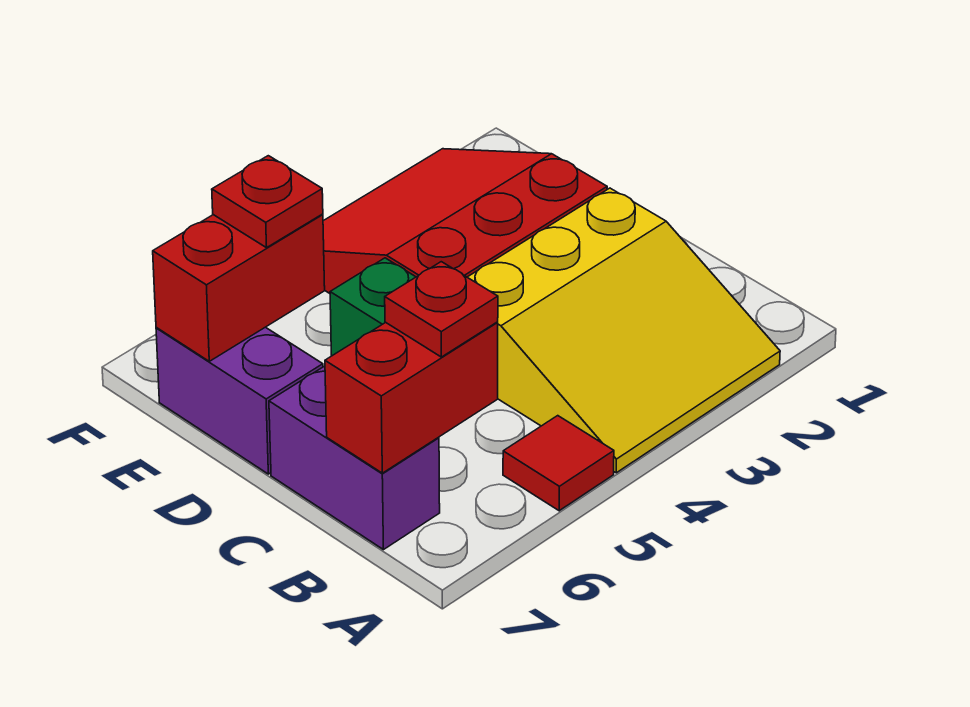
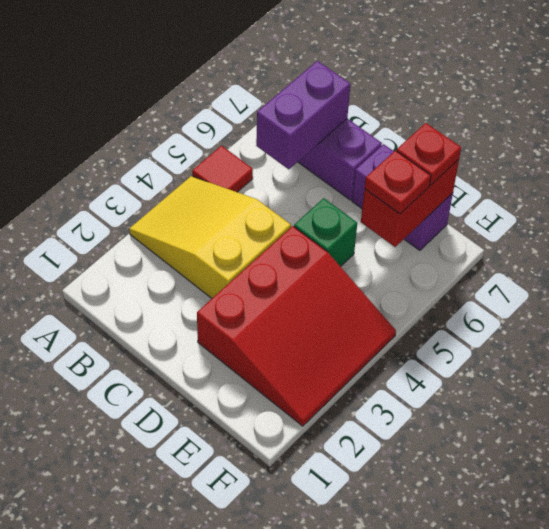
yellow 3x3 slope [467,188,780,473] -> yellow 2x3 slope [129,176,291,298]
red 1x2 brick [325,322,498,473] -> purple 1x2 brick [256,61,350,169]
red 1x1 plate [385,262,498,357] -> red 1x1 plate moved to [397,123,461,185]

